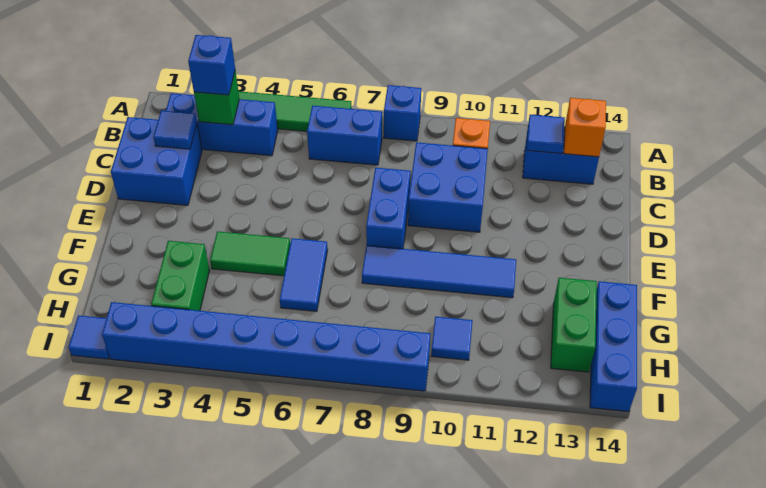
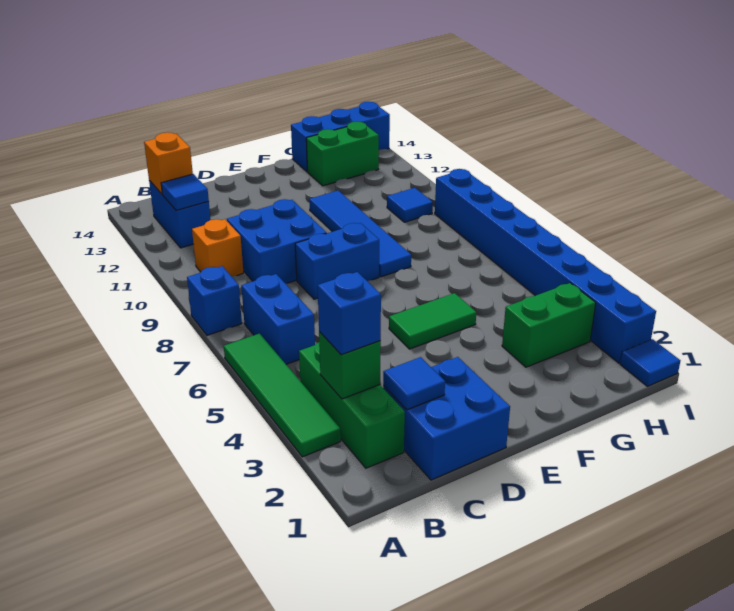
blue 1x3 brick [166,93,278,156] -> green 1x3 brick [299,342,405,468]
green 1x2 tile [210,231,290,276] -> green 1x2 tile turned to [389,293,476,349]
blue 1x2 tile [280,238,328,311] -> none

